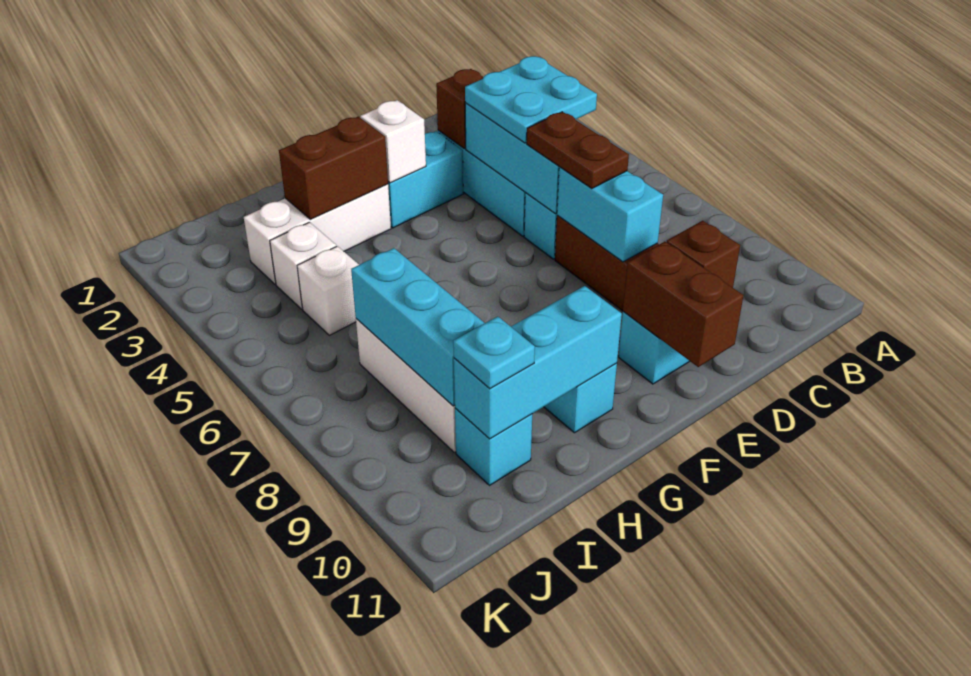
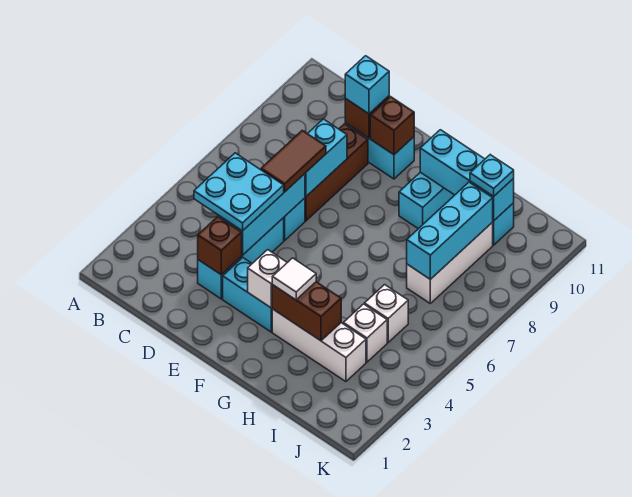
brown 1x2 plate [527,112,629,189] -> brown 1x2 tile [261,130,326,192]
none -> cyan 1x1 brick [345,56,389,114]
brown 1x2 brick [623,242,744,367] -> brown 1x1 brick [370,97,414,155]
none -> white 1x1 tile [272,258,316,300]

